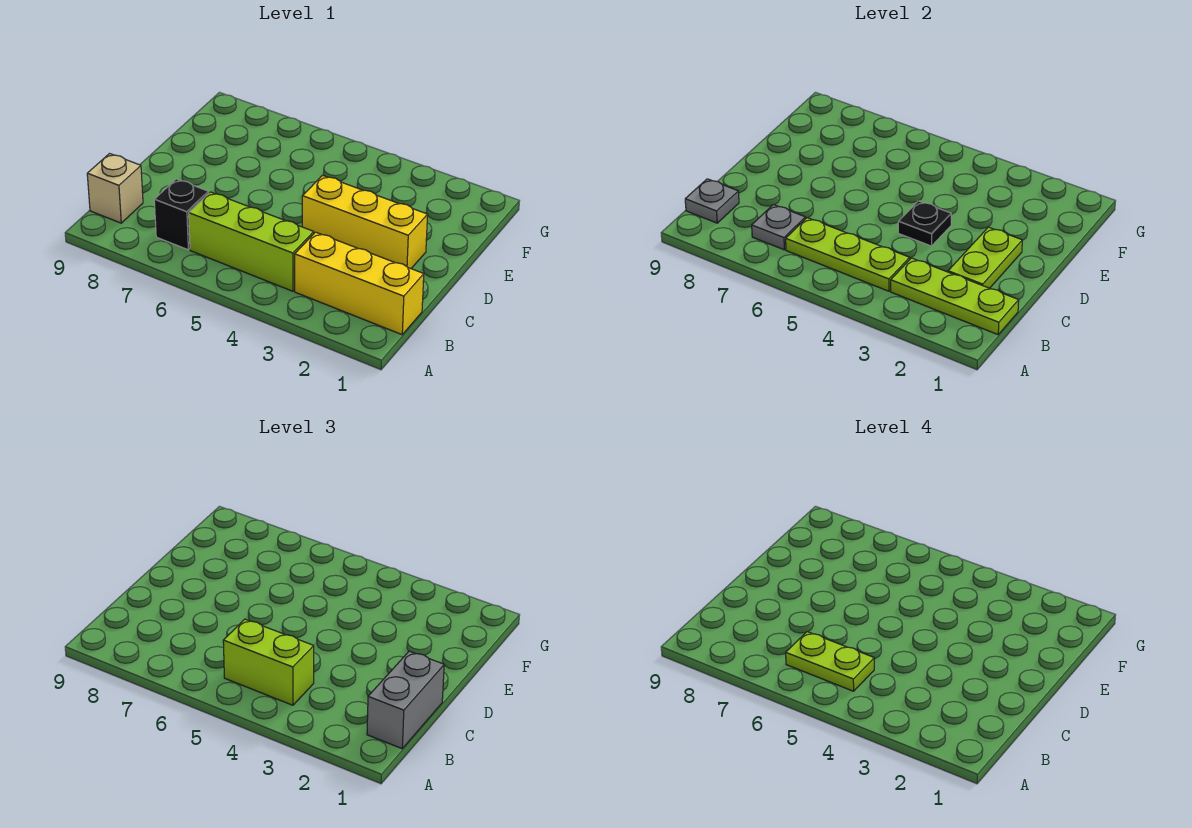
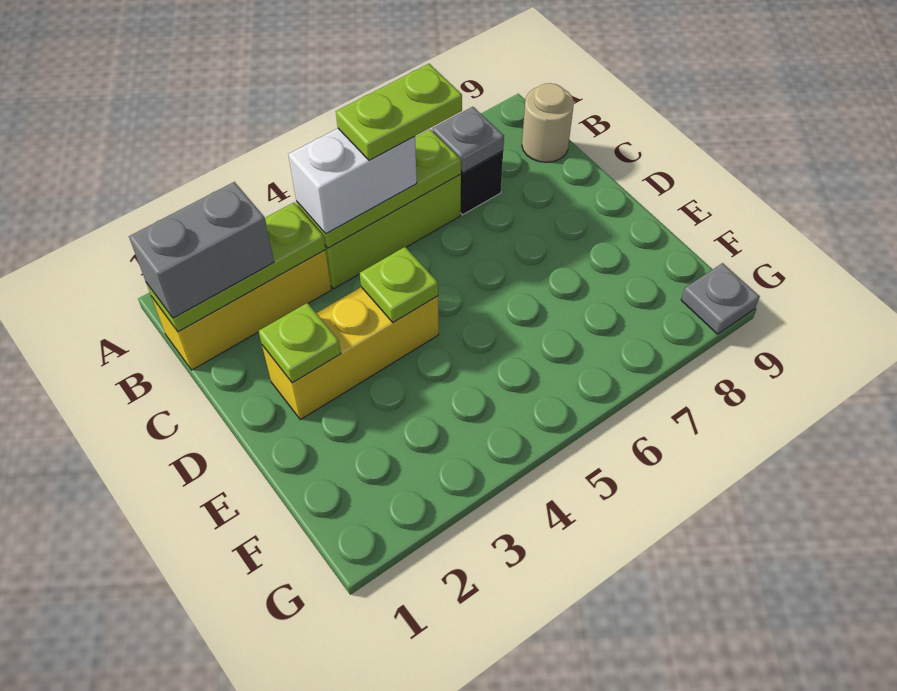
grey 1x2 brick [367,651,444,749] -> grey 1x2 brick turned to [129,182,274,318]
lime 1x2 brick [223,619,314,705] -> white 1x2 brick [288,128,417,234]
tan 1x1 brick [87,154,143,223] -> tan 1x1 round brick [522,83,574,162]
grey 1x1 plate [685,179,739,223] -> grey 1x1 plate moved to [681,263,760,334]
lime 1x2 plate [948,227,1022,288] -> lime 1x1 plate [259,303,341,383]
black 1x1 plate [898,201,951,246] -> lime 1x1 plate [360,247,438,322]

